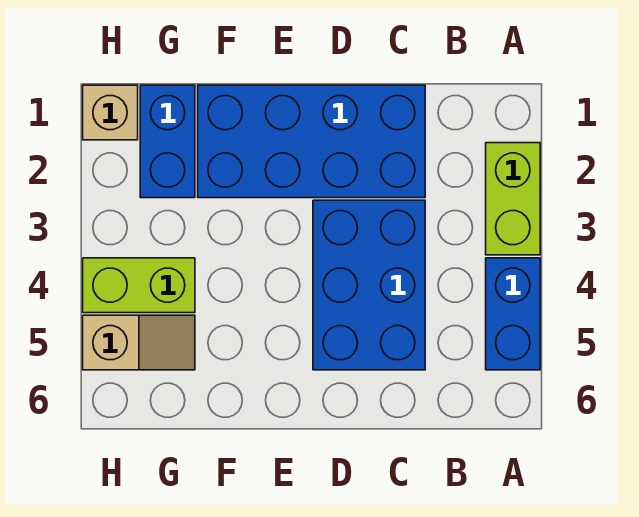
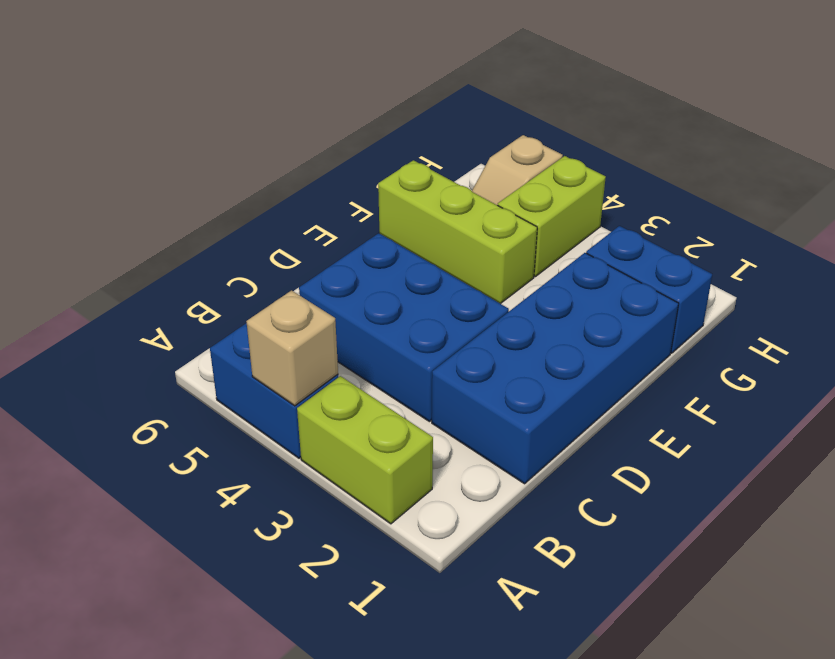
none -> lime 1x3 brick [378,160,537,304]
tan 1x1 brick [83,85,138,140] -> tan 1x1 brick moved to [246,290,338,406]

